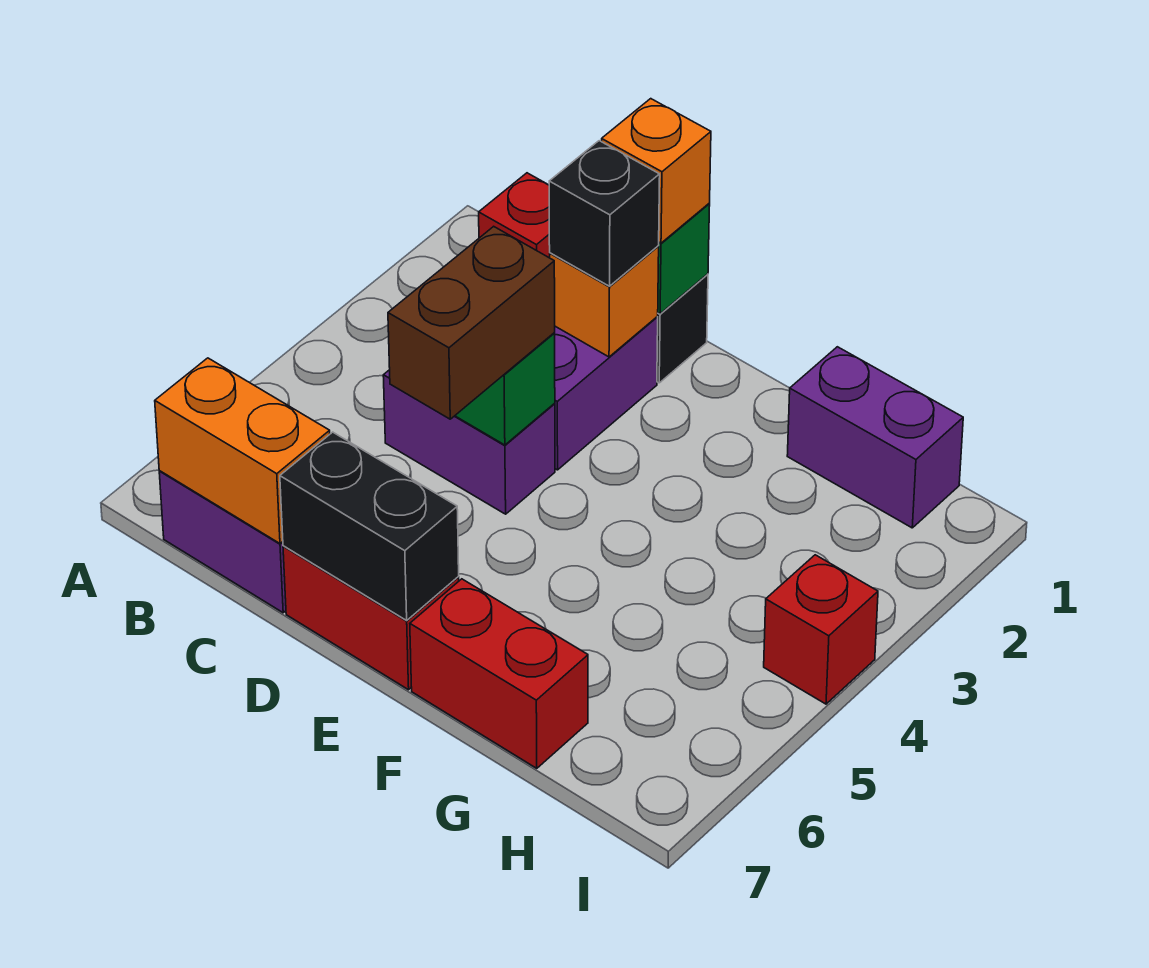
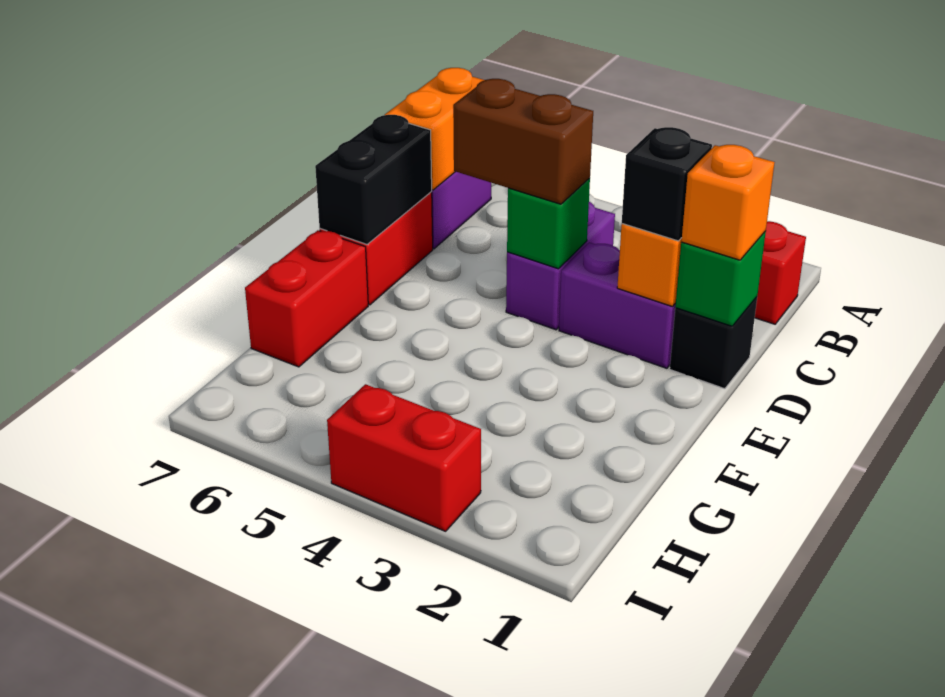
purple 1x2 brick [787,347,963,528] -> none
red 1x1 brick [764,555,878,704] -> red 1x2 brick [327,384,481,531]

